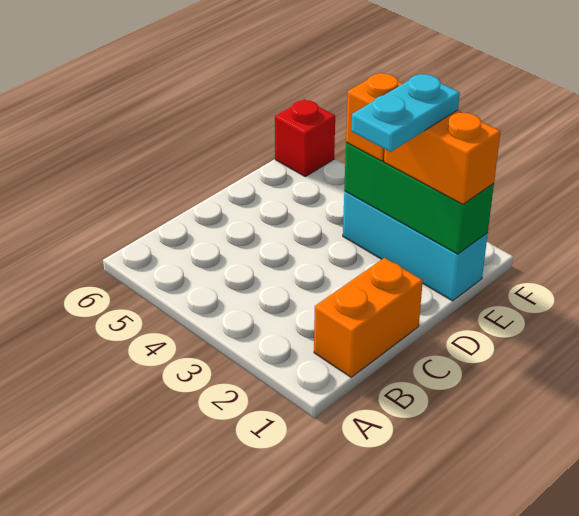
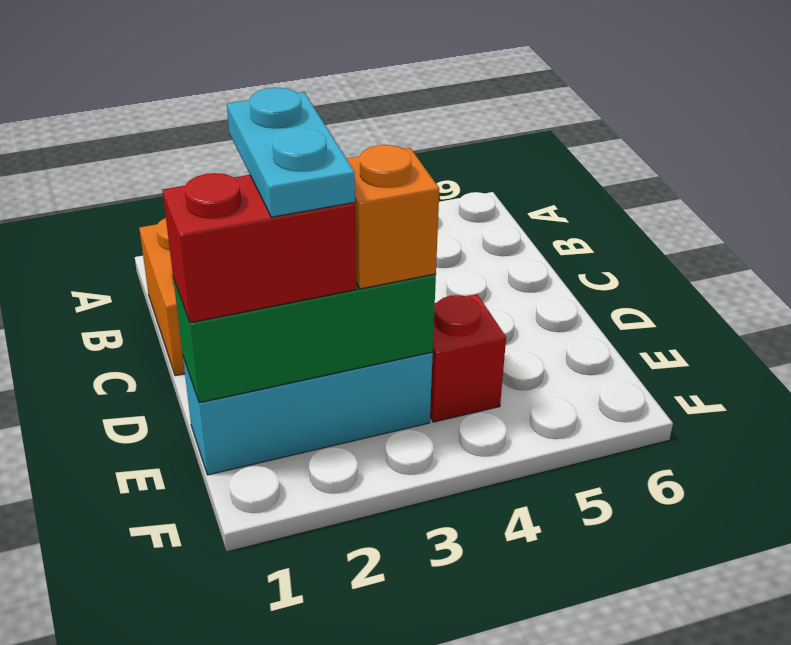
orange 1x2 brick [384,110,501,204] -> red 1x2 brick [163,173,356,323]
red 1x1 brick [275,99,335,177] -> red 1x1 brick moved to [430,295,506,422]

